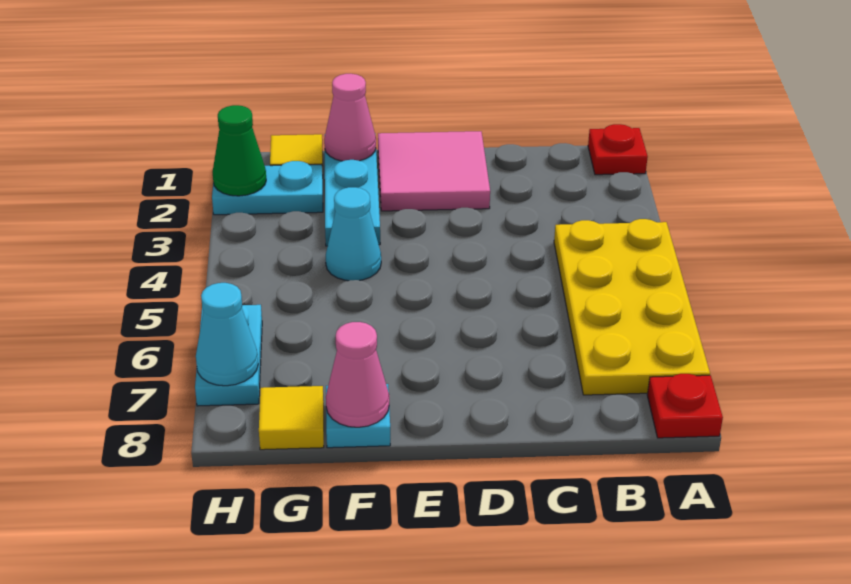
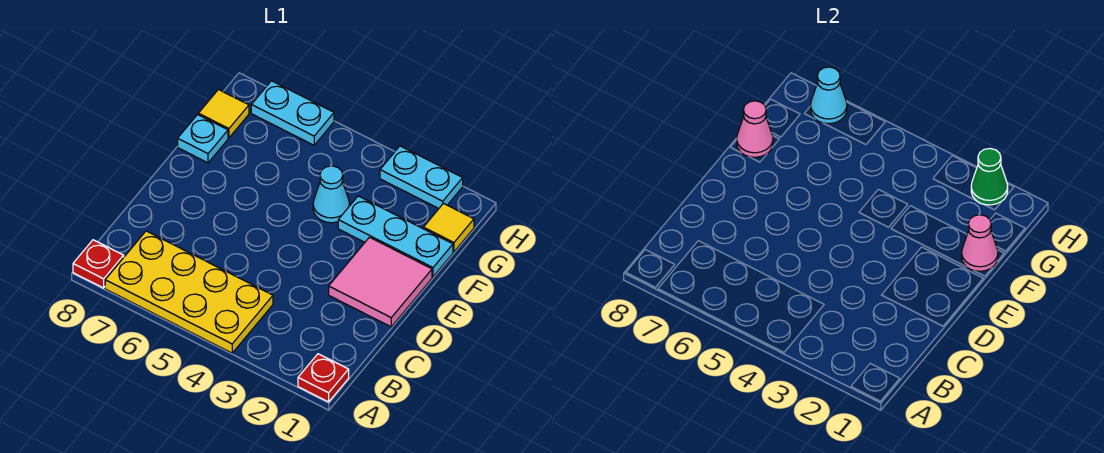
cyan 1x2 plate [212,161,323,215] -> cyan 1x2 plate turned to [380,146,463,209]

